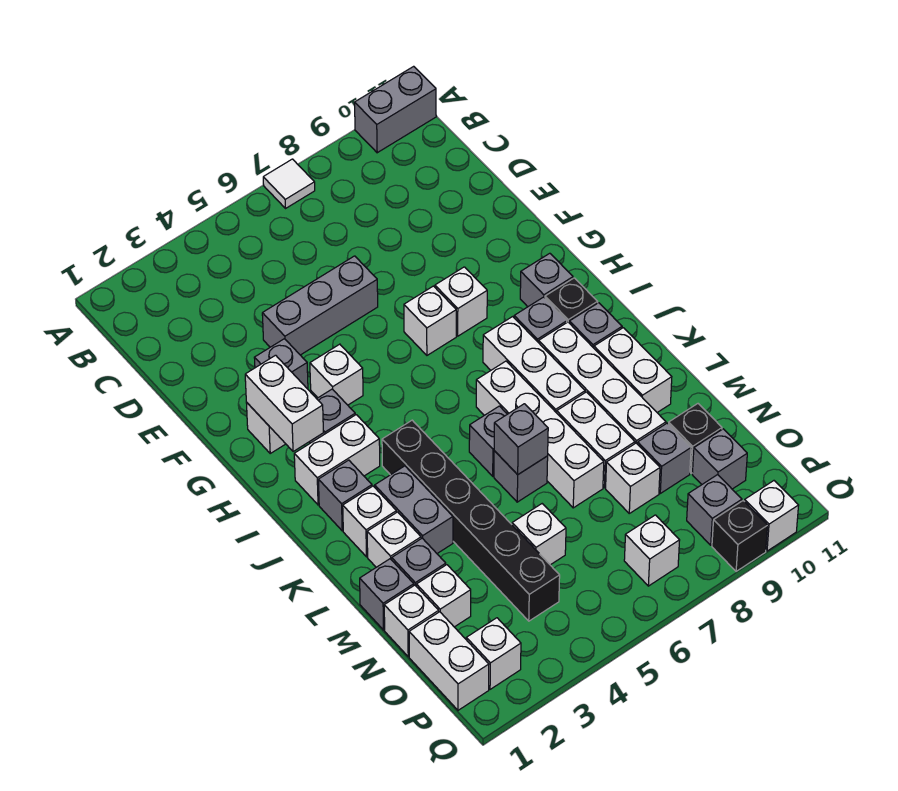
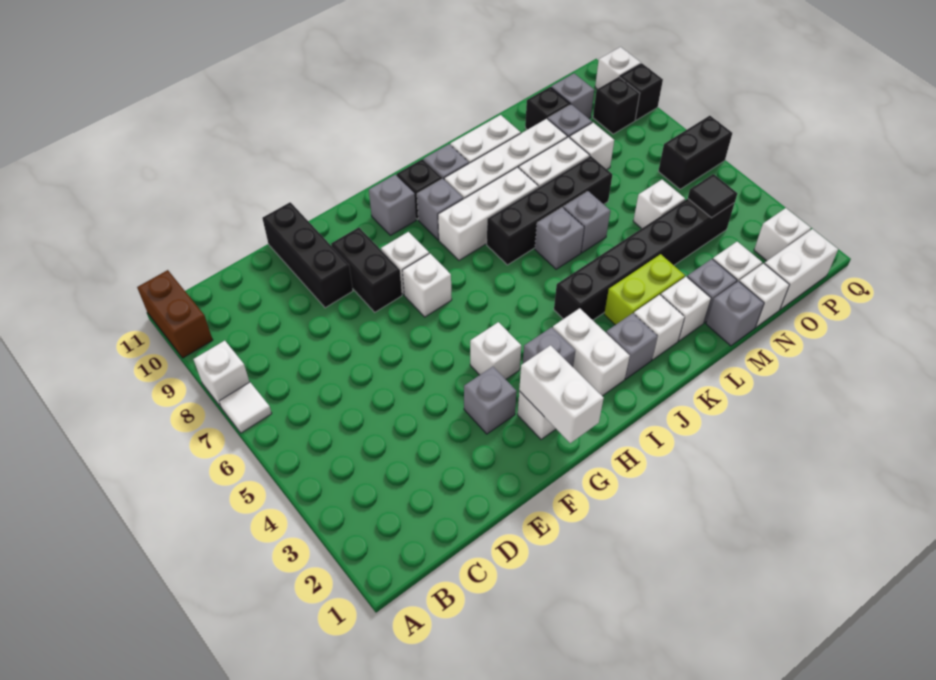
grey 1x2 brick [355,66,436,153] -> brown 1x2 brick [137,270,213,358]
grey 1x3 brick [262,256,378,355] -> none
none -> black 1x3 brick [262,202,353,308]
none -> black 1x2 brick [331,227,402,312]
white 1x2 brick [245,355,323,452] -> white 1x2 brick turned to [519,345,604,443]
white 1x4 brick [476,361,604,508] -> black 1x4 brick [487,156,612,265]
grey 1x2 brick [375,466,453,553] -> lime 1x2 brick [604,254,685,325]
grey 1x1 brick [494,404,548,475] -> none
none -> black 1x1 tile [688,174,737,218]
none -> black 1x2 brick [658,116,732,189]
white 1x1 brick [624,515,680,586] -> white 1x1 brick moved to [193,341,249,407]
grey 1x1 brick [687,475,742,545] -> black 1x1 brick [593,77,640,134]

